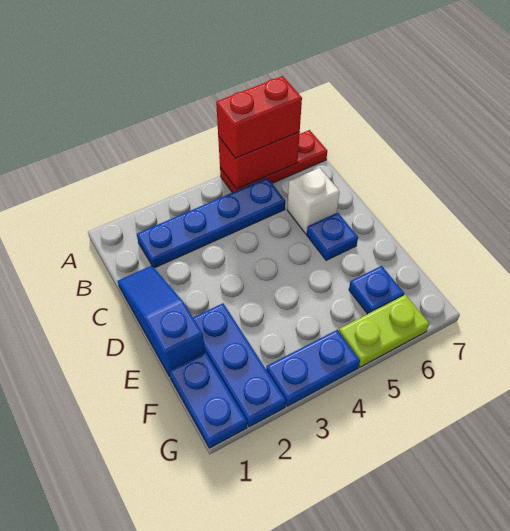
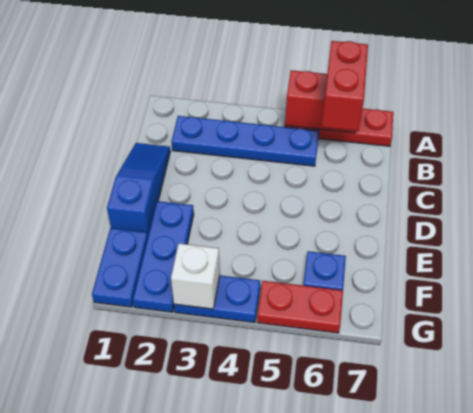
red 1x2 brick [216,76,302,158] -> red 1x2 brick turned to [322,41,368,131]
white 1x1 brick [287,168,340,234] -> white 1x1 brick moved to [171,243,220,309]
blue 1x1 plate [307,213,358,260] -> none
lime 1x2 plate [339,295,429,367] -> red 1x2 plate [257,281,343,333]

